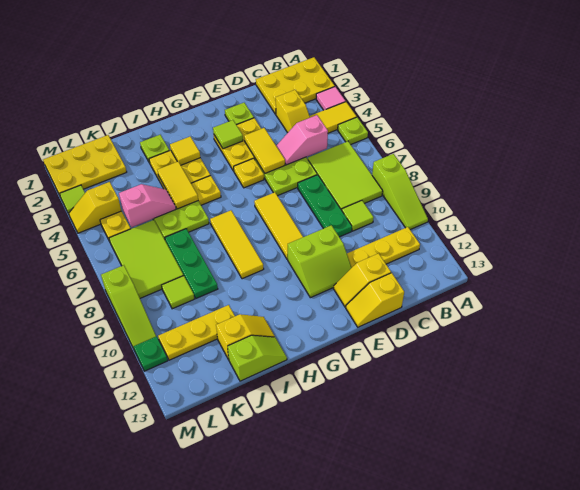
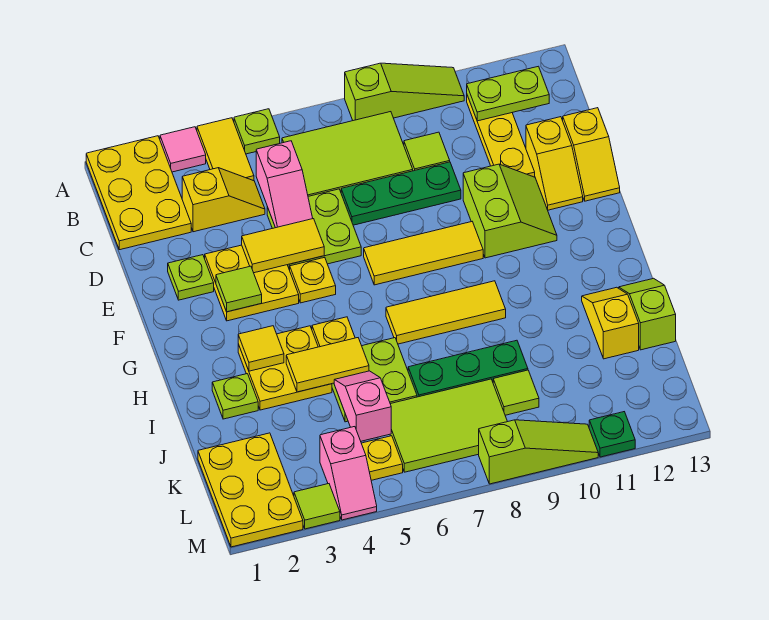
none -> lime 1x2 plate [467,66,549,121]
yellow 1x3 plate [158,305,235,360] -> none
yellow 1x2 slope [69,182,121,233] -> pink 1x2 slope [320,427,377,520]

